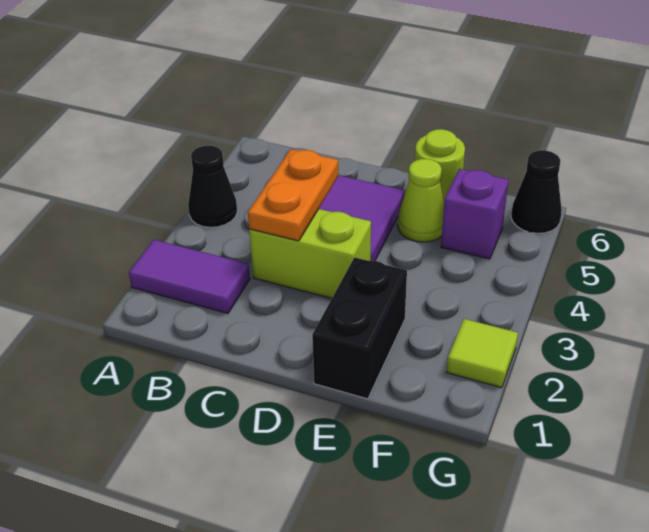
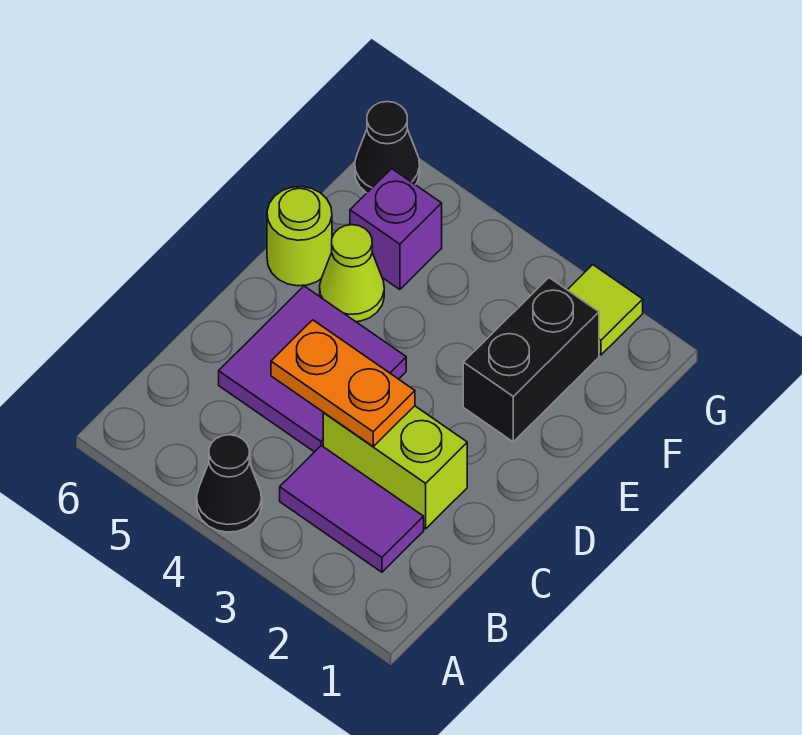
purple 1x2 tile [129,240,250,314] -> purple 1x2 tile turned to [280,446,424,572]
lime 1x2 brick [249,209,371,298] -> lime 1x2 brick turned to [323,406,467,529]
black 1x2 brick [312,257,407,399] -> black 1x2 brick turned to [463,278,599,442]

